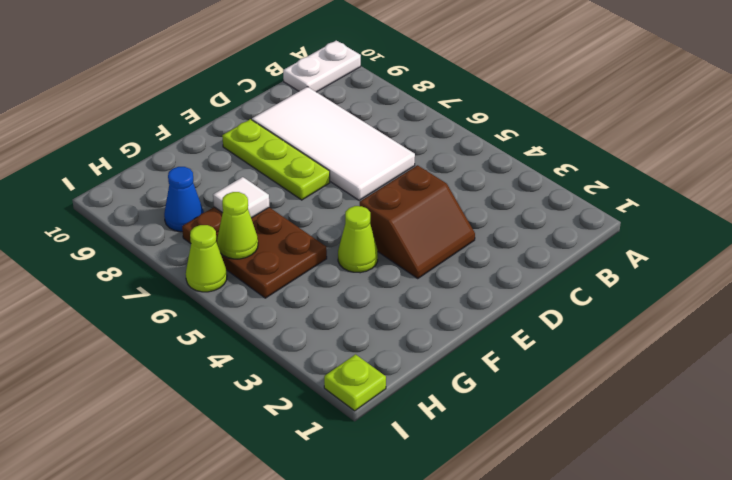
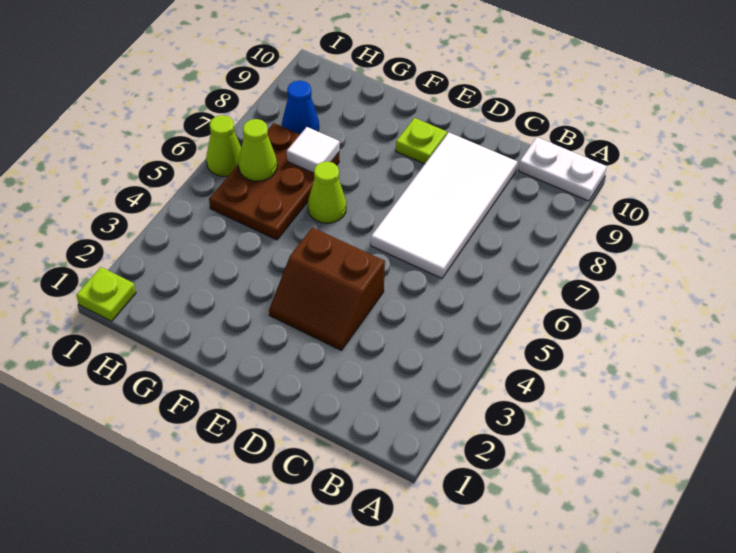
lime 1x3 plate [222,119,330,200] -> lime 1x1 plate [396,118,447,164]
lime 1x1 cone [338,206,378,273] -> lime 1x1 cone moved to [308,161,346,223]

